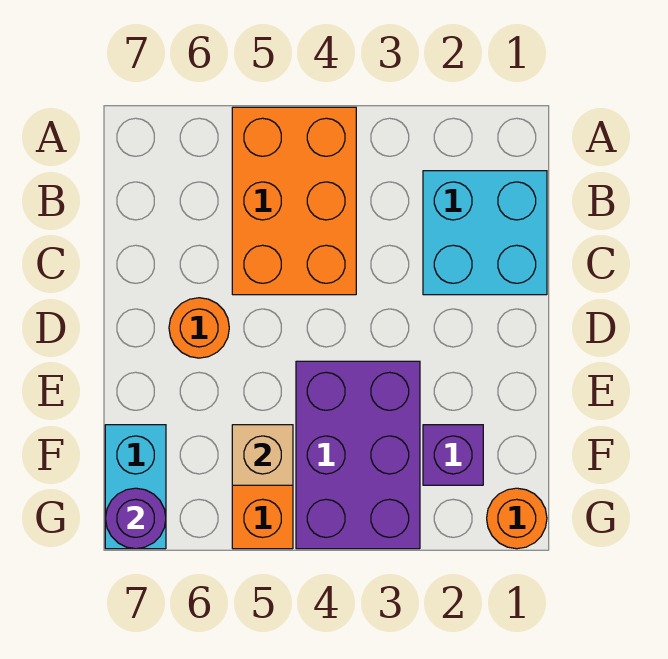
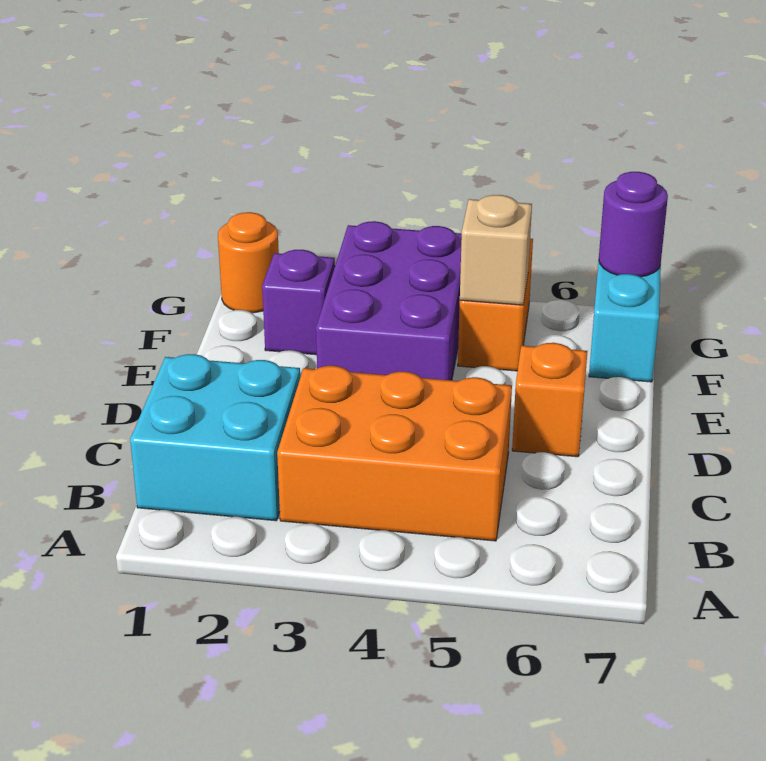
orange 2x3 brick [232,107,356,295] -> orange 2x3 brick turned to [277,366,512,541]
orange 1x1 round brick [169,298,229,358] -> orange 1x1 brick [512,343,587,457]

